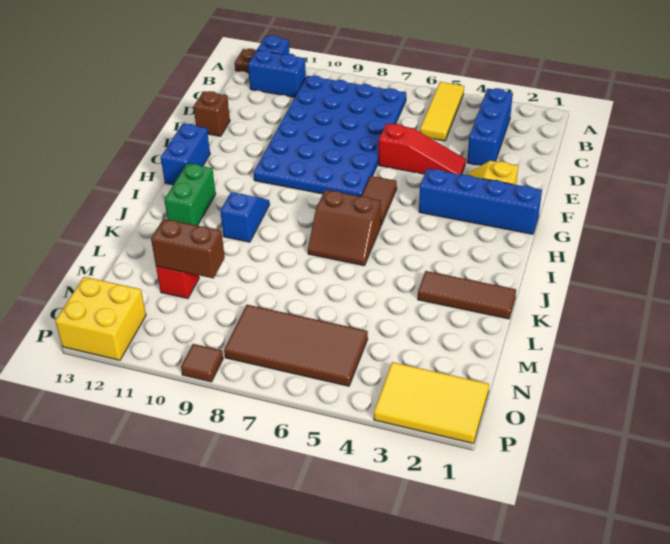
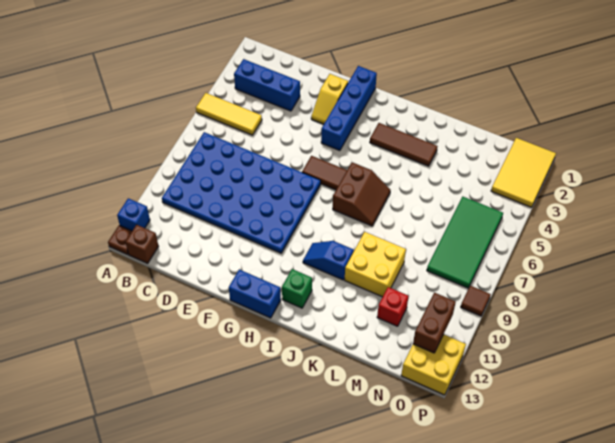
blue 1x2 brick [248,50,306,97] -> none
red 1x3 slope [379,123,466,175] -> none
brown 1x1 brick [194,91,230,136] -> brown 1x1 brick moved to [126,225,158,263]
green 1x2 brick [165,163,216,226] -> green 1x1 brick [282,269,312,308]
brown 1x3 tile [418,271,516,319] -> brown 1x3 tile turned to [370,123,438,166]
none -> yellow 2x2 brick [345,232,406,297]
brown 1x2 brick [151,219,225,278] -> brown 1x2 brick moved to [413,293,456,353]
brown 2x4 tile [224,305,368,386] -> green 2x4 tile [427,197,503,288]

